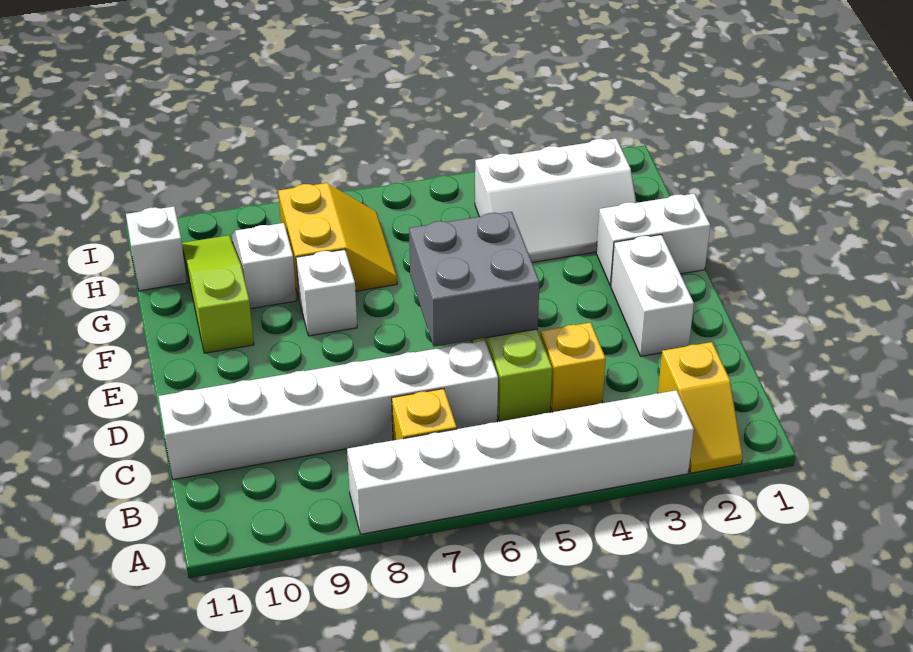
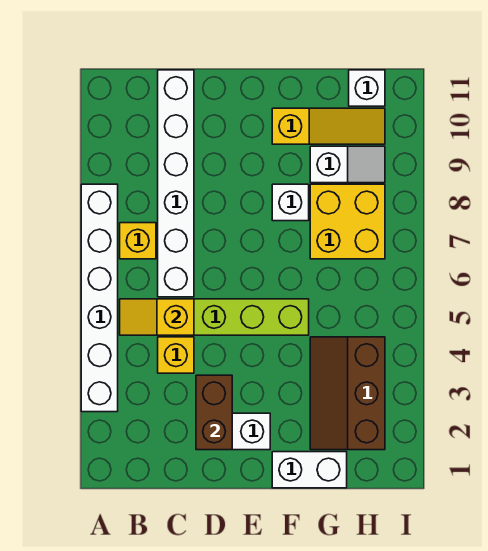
yellow 1x2 slope [658,342,743,473] -> yellow 1x2 slope moved to [120,299,194,335]
none -> brown 1x2 brick [196,375,232,450]
grey 2x2 brick [409,212,540,347] -> none
white 1x2 brick [596,194,710,286] -> white 1x2 brick turned to [272,452,347,488]
lime 1x3 slope [182,235,254,353] -> yellow 1x3 slope [272,108,385,144]
white 2x3 slope [475,138,636,262] -> brown 2x3 slope [310,337,385,450]
yellow 2x2 slope [278,183,397,298] -> yellow 2x2 brick [310,184,385,259]

